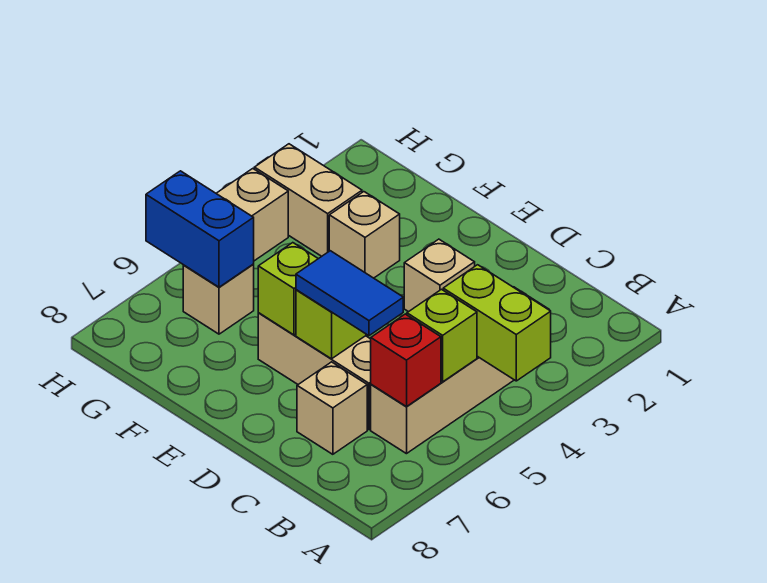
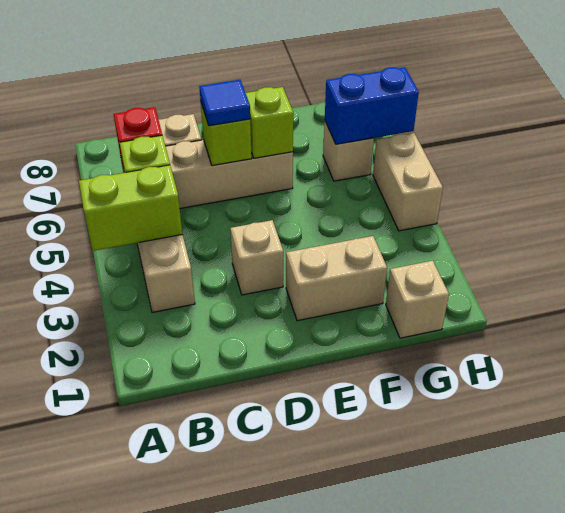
blue 1x2 tile [296,251,403,336] -> blue 1x1 tile [199,80,250,126]
tan 1x1 brick [329,192,400,278] -> tan 1x1 brick moved to [386,261,449,338]
tan 1x2 brick [254,144,362,256] -> tan 1x2 brick moved to [286,236,387,321]

